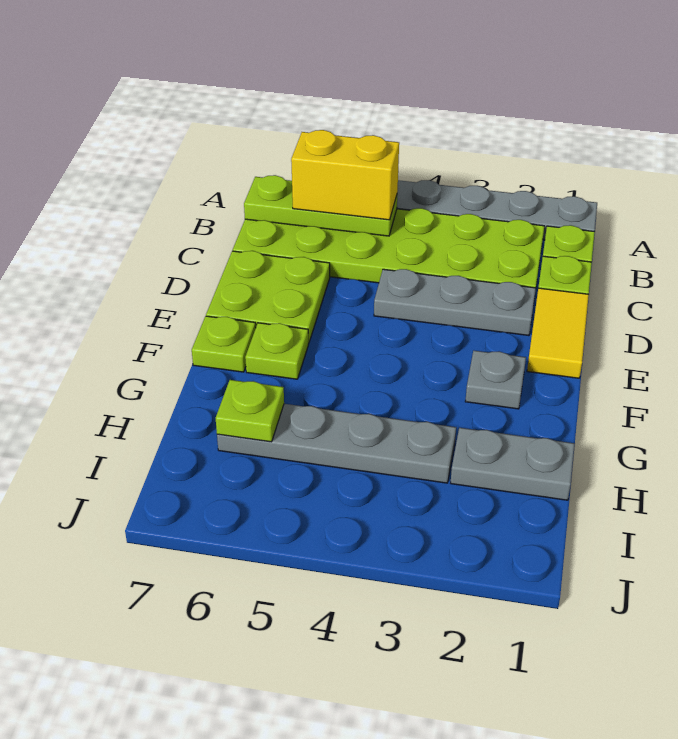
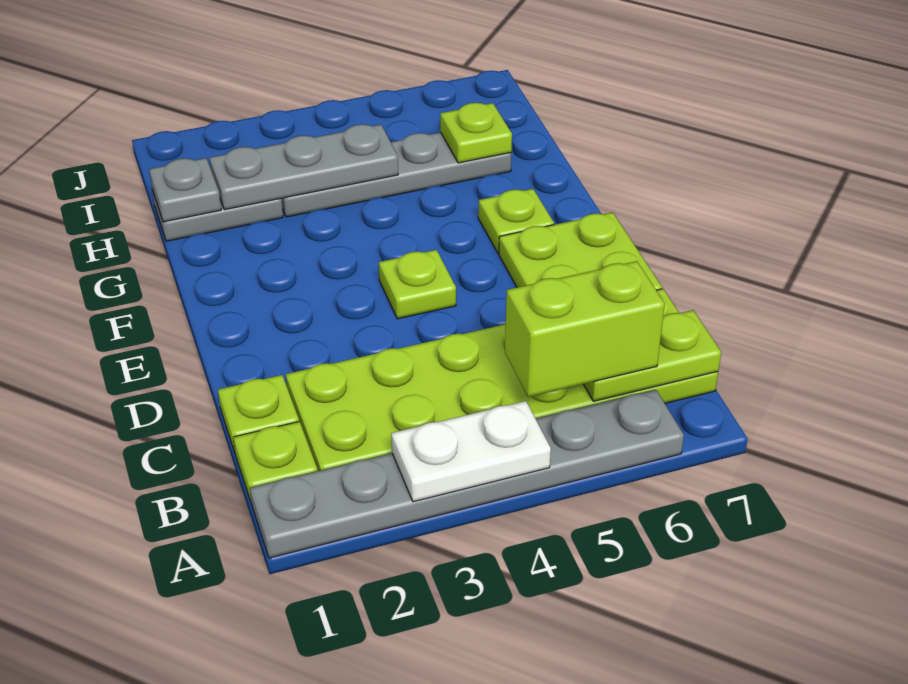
none -> white 1x2 plate [391,401,551,502]
lime 1x3 plate [244,175,397,236] -> lime 1x2 plate [584,310,721,401]
yellow 1x2 brick [291,130,399,220] -> lime 1x2 brick [505,261,665,397]
yellow 1x2 tile [527,288,589,378] -> none
grey 1x3 plate [374,269,536,336] -> grey 1x3 plate moved to [209,124,398,210]
grey 1x1 plate [465,351,526,409] -> grey 1x1 plate moved to [149,158,221,222]
lime 1x1 plate [192,316,256,372] -> lime 1x1 plate moved to [379,250,456,319]

